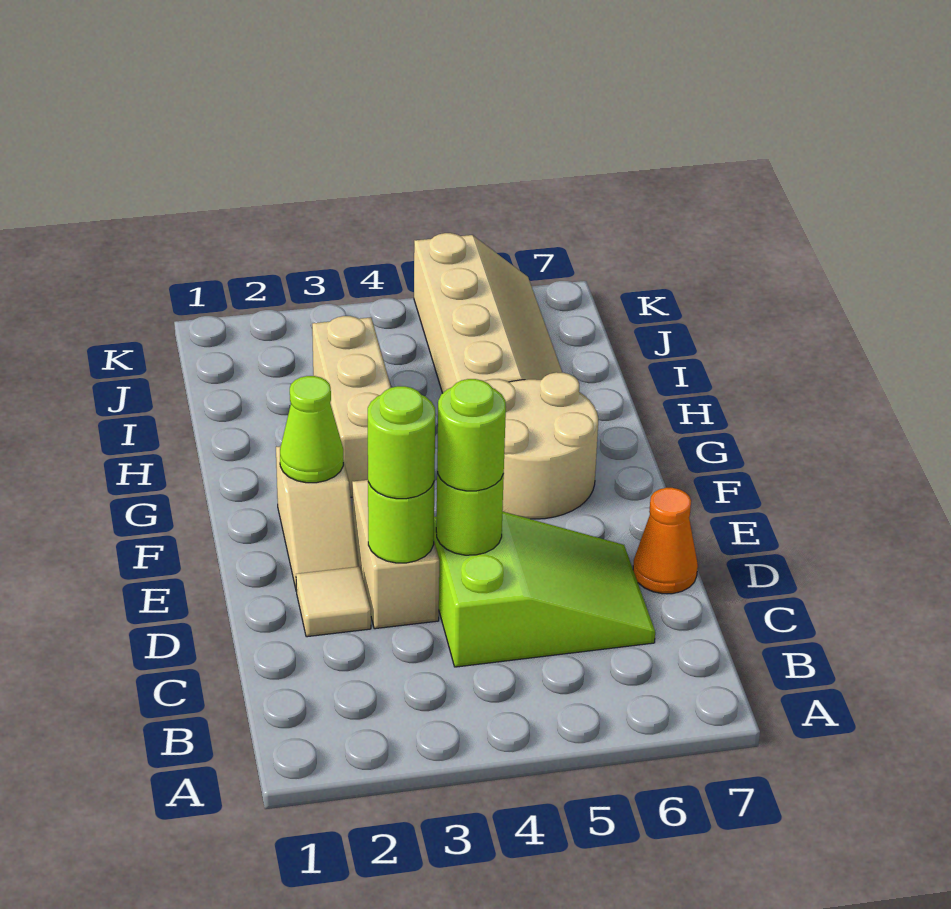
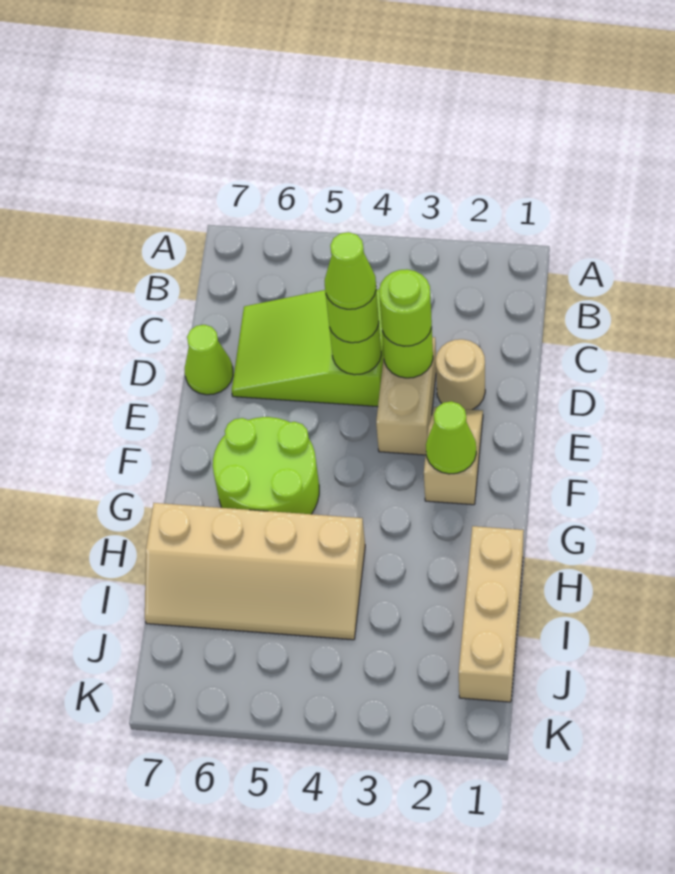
tan 1x1 tile [296,567,371,637] -> tan 1x1 round brick [436,339,485,410]
none -> lime 1x1 cone [325,232,376,309]
orange 1x1 cone [633,488,698,594] -> lime 1x1 cone [185,325,233,395]
tan 2x2 round brick [485,372,598,519] -> lime 2x2 round brick [213,417,319,514]
tan 1x3 brick [312,316,391,497] -> tan 1x3 brick moved to [459,526,524,702]
tan 2x4 slope [414,233,562,393] -> tan 2x4 slope turned to [145,503,365,640]

